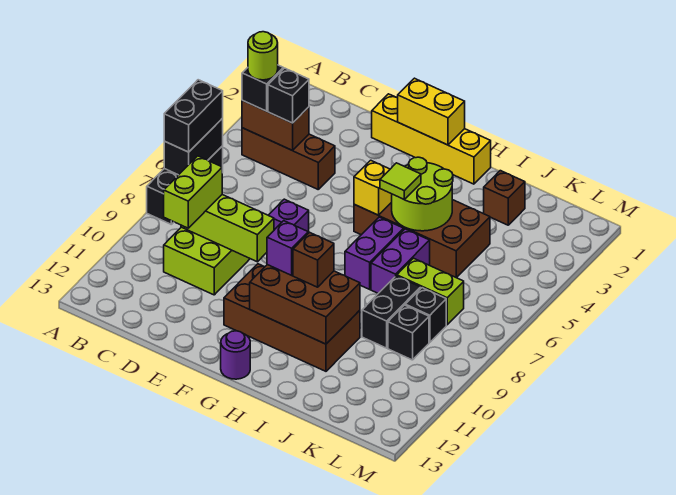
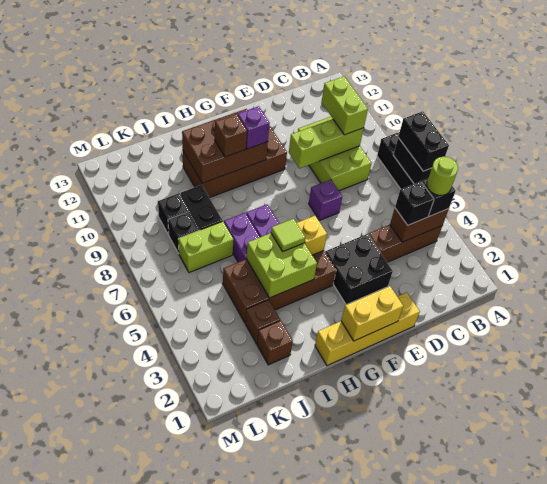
none -> black 2x2 brick [325,234,393,305]
purple 1x1 round brick [221,331,250,379] -> none
lime 2x2 round brick [392,157,453,231] -> lime 2x2 brick [246,233,317,298]
none -> brown 1x1 brick [245,300,280,344]

